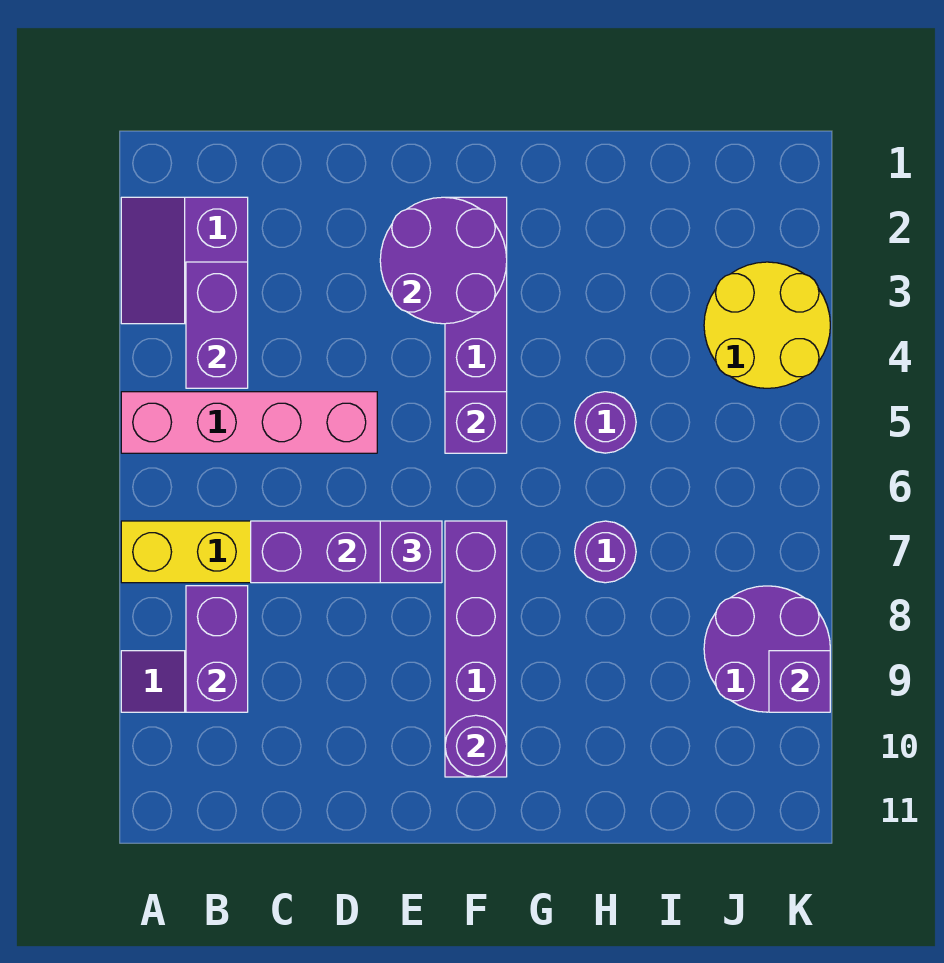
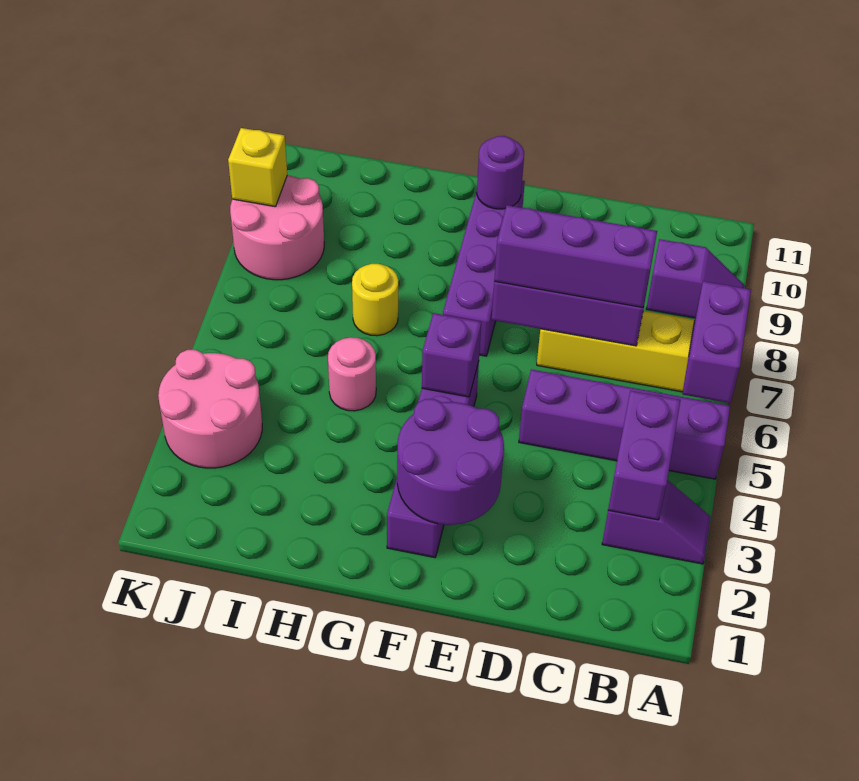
purple 2x2 slope [121,197,248,324] -> purple 1x2 slope [602,480,711,564]
pink 1x4 brick [121,392,377,453] -> purple 1x4 brick [519,369,730,479]
purple 1x2 brick [186,586,248,712] -> purple 1x2 brick moved to [682,281,751,403]
purple 1x1 brick [380,521,442,583] -> purple 1x3 brick [494,205,657,308]
purple 1x1 round brick [575,392,636,453] -> pink 1x1 round brick [328,337,376,411]
purple 1x1 round brick [575,521,636,583] -> yellow 1x1 round brick [352,264,398,336]
yellow 2x2 round brick [704,262,830,388] -> pink 2x2 round brick [158,350,262,468]
purple 2x2 round brick [704,586,830,712] -> pink 2x2 round brick [230,175,324,280]
purple 1x1 brick [769,651,830,712] -> yellow 1x1 brick [228,128,287,207]

